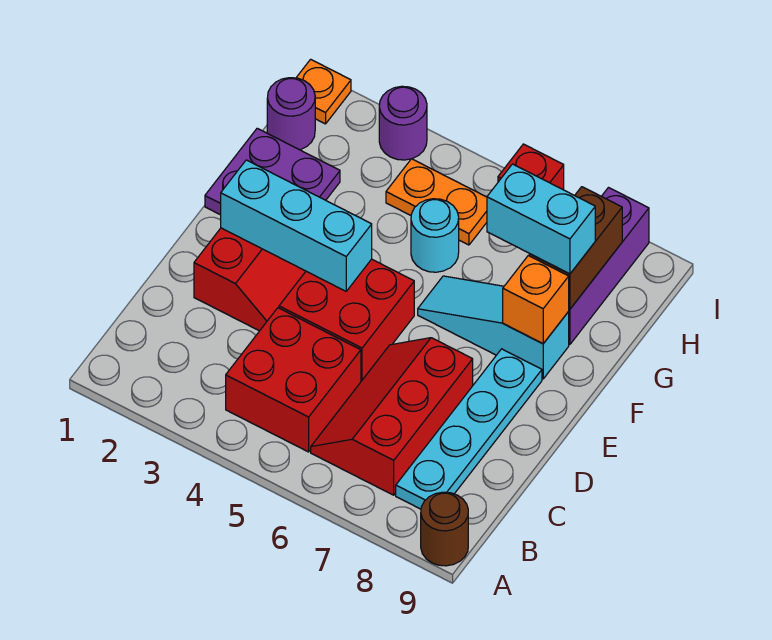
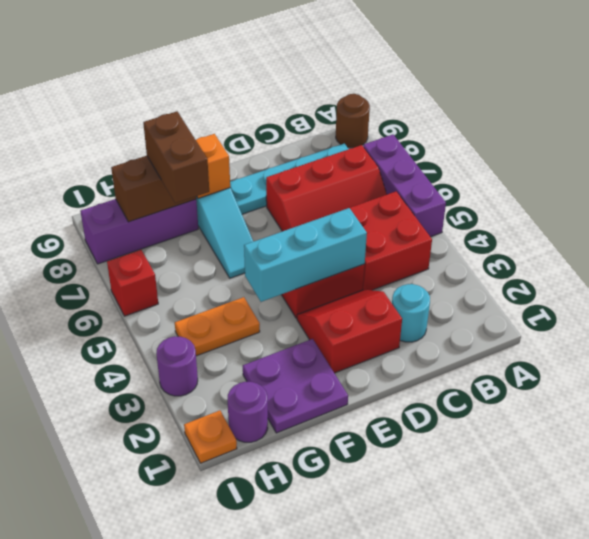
none -> purple 1x3 brick [363,135,446,237]
cyan 1x3 brick [221,160,372,291] -> cyan 1x3 brick turned to [244,208,367,302]
cyan 1x1 round brick [411,199,459,272] -> cyan 1x1 round brick moved to [392,284,430,342]
cyan 1x2 brick [487,164,595,274] -> brown 1x2 brick [143,111,209,203]
orange 1x2 plate [386,159,487,245] -> orange 1x2 plate turned to [175,297,260,356]

